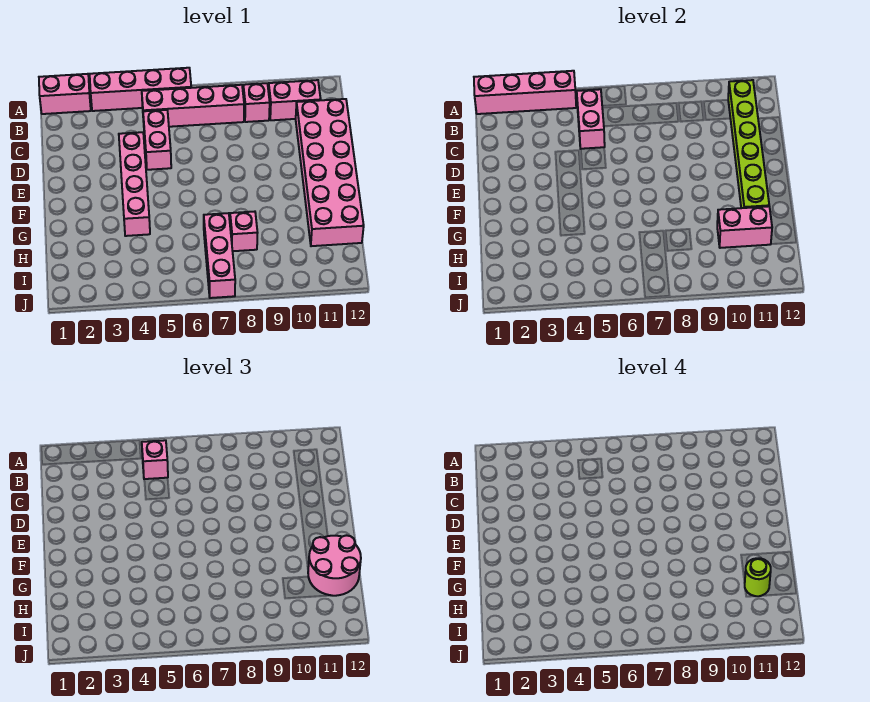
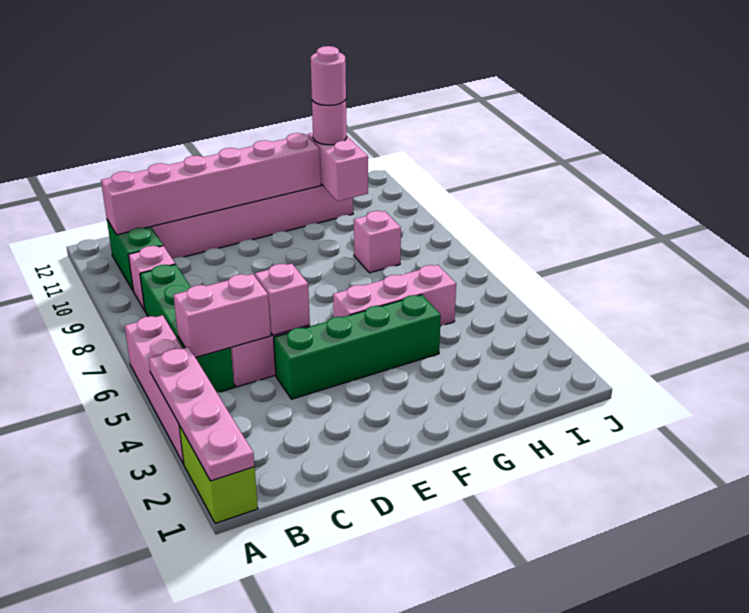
pink 1x2 brick [39,74,91,114] -> lime 1x2 brick [179,425,258,523]
pink 1x4 brick [474,71,577,114] -> pink 1x4 plate [148,347,255,481]
pink 1x4 brick [142,85,244,127] -> green 1x4 brick [140,264,234,393]
pink 1x1 brick [142,440,168,479] -> pink 1x1 brick moved to [255,264,310,335]
pink 1x2 brick [268,80,321,120] -> green 1x2 brick [107,220,163,290]
lime 1x6 brick [728,80,769,208] -> pink 1x6 brick [101,133,321,235]
pink 1x4 brick [119,132,150,236] -> green 1x4 brick [274,295,441,399]
pink 2x2 round brick [308,535,361,596] -> pink 1x1 round brick [312,100,347,145]
pink 1x3 brick [204,213,235,298] -> pink 1x3 brick moved to [333,265,456,326]
lime 1x1 round brick [745,558,771,596] -> pink 1x1 round brick [311,46,346,105]

